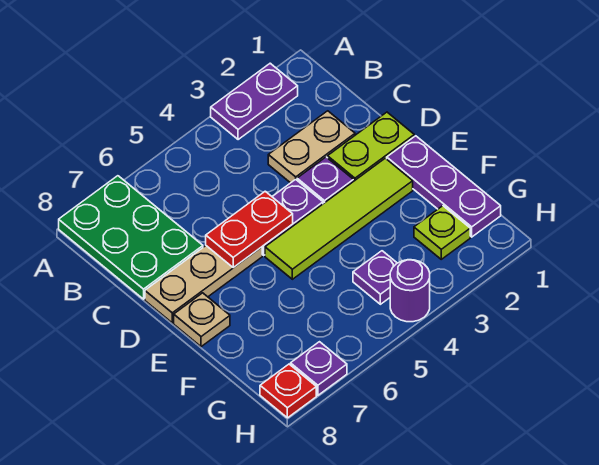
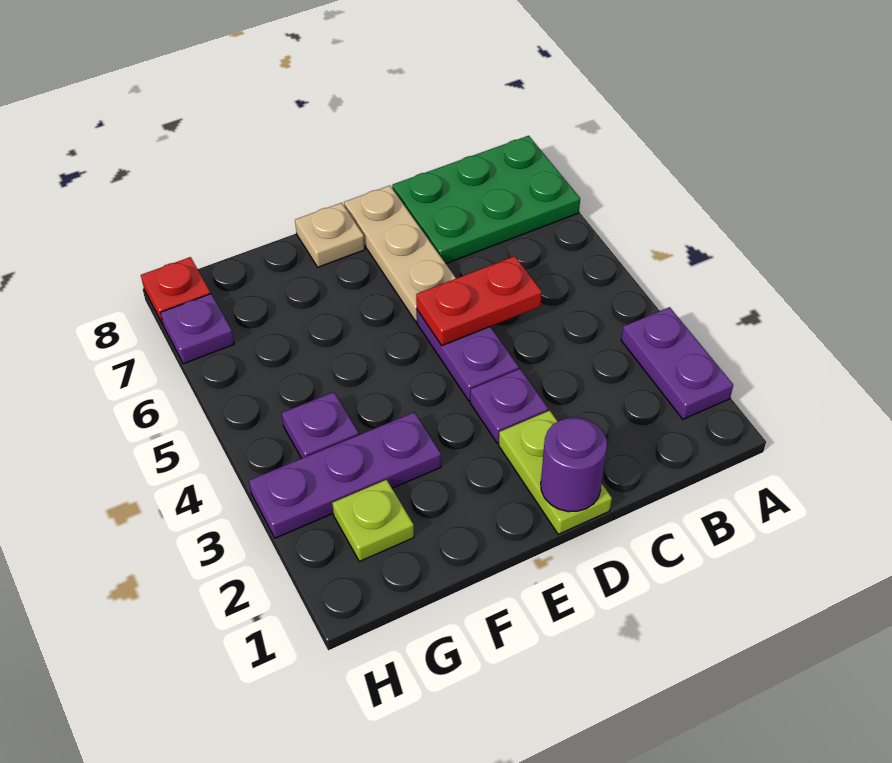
tan 1x2 plate [268,111,355,183] -> none
red 1x2 plate [206,191,293,268] -> red 1x2 plate turned to [416,256,542,346]
purple 1x3 plate [387,136,501,237] -> purple 1x3 plate moved to [249,412,441,538]
lime 1x4 tile [265,158,413,279] -> none
purple 1x1 round brick [390,260,430,322] -> purple 1x1 round brick moved to [541,418,607,512]

